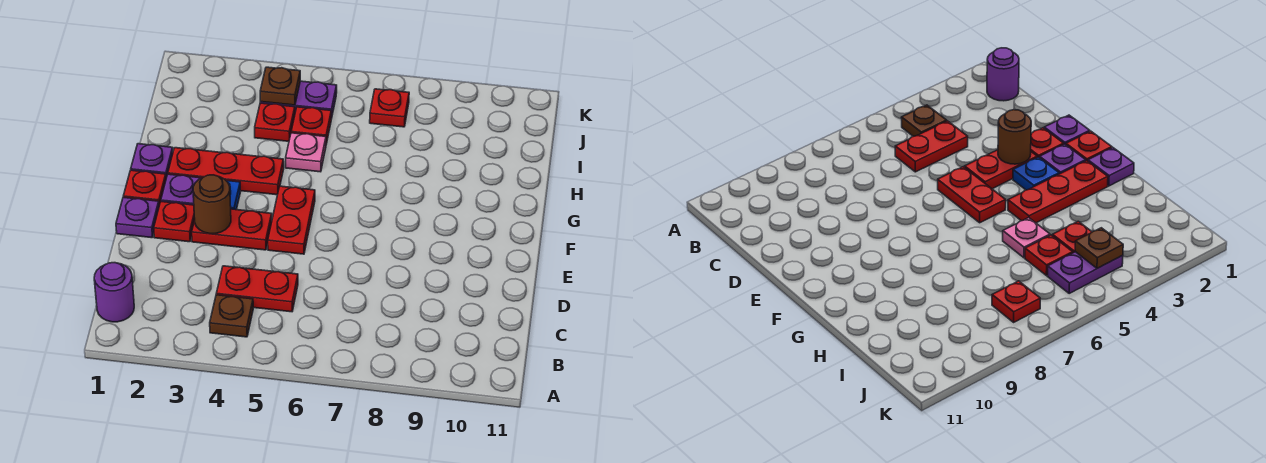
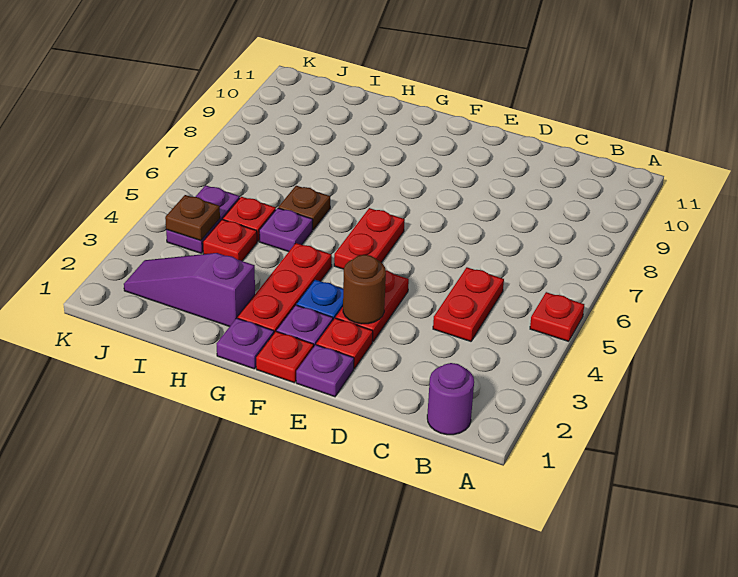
brown 1x1 plate [210,295,253,337] -> brown 1x1 plate moved to [278,186,330,230]
red 1x2 plate [268,186,315,254] -> red 1x2 plate turned to [334,208,405,269]
none -> purple 1x3 slope [124,253,255,327]
pink 1x1 plate [286,133,326,172] -> purple 1x1 plate [259,208,313,252]
red 1x1 plate [370,89,409,127] -> red 1x1 plate moved to [530,292,584,341]

